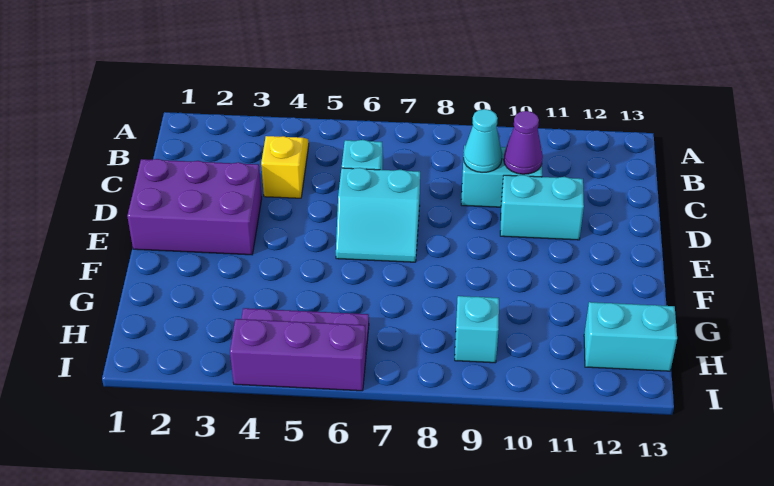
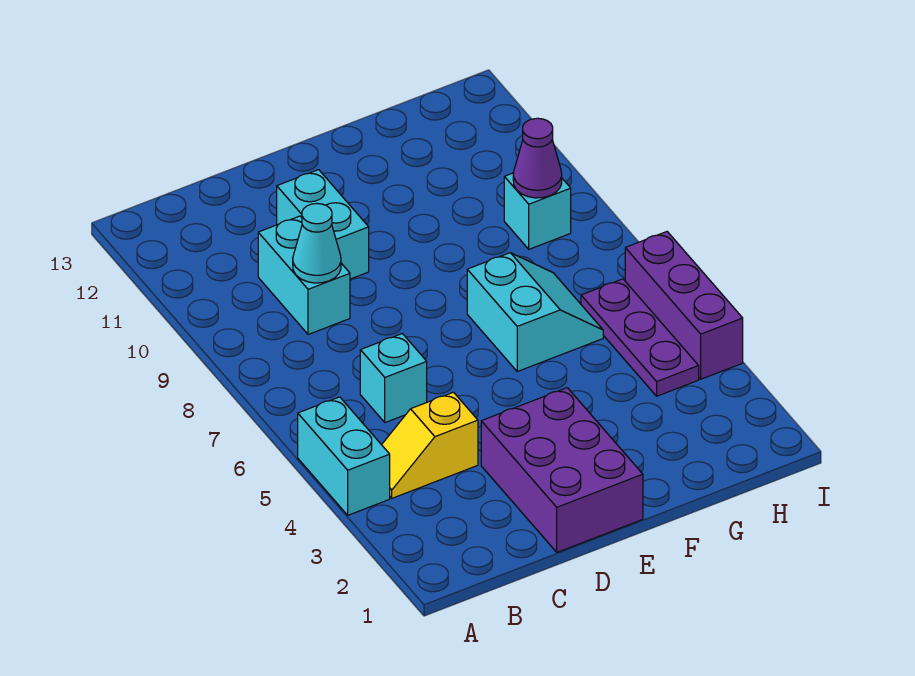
purple 1x1 cone [504,111,543,174] -> purple 1x1 cone moved to [513,118,562,198]
cyan 2x2 slope [336,168,420,262] -> cyan 2x2 slope moved to [467,253,603,371]
cyan 1x2 brick [584,302,677,371] -> cyan 1x2 brick moved to [298,397,390,515]

